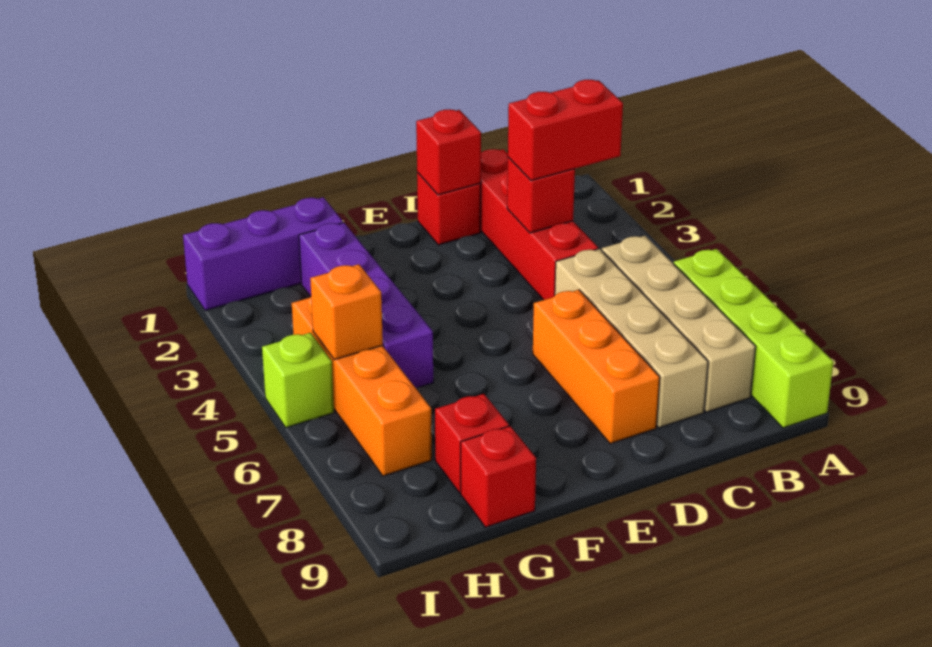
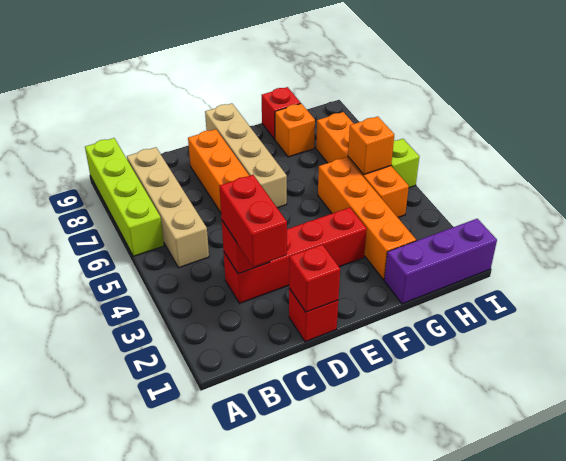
red 1x2 brick [508,80,623,181] -> red 1x2 brick turned to [219,175,287,267]
red 1x4 brick [481,149,598,300] -> red 1x4 brick turned to [224,208,367,303]
tan 1x4 brick [555,249,708,428] -> tan 1x4 brick moved to [205,103,287,208]
purple 1x4 brick [299,223,433,388] -> orange 1x4 brick [318,157,416,280]
red 1x1 brick [435,394,509,493] -> orange 1x1 brick [275,104,315,157]

